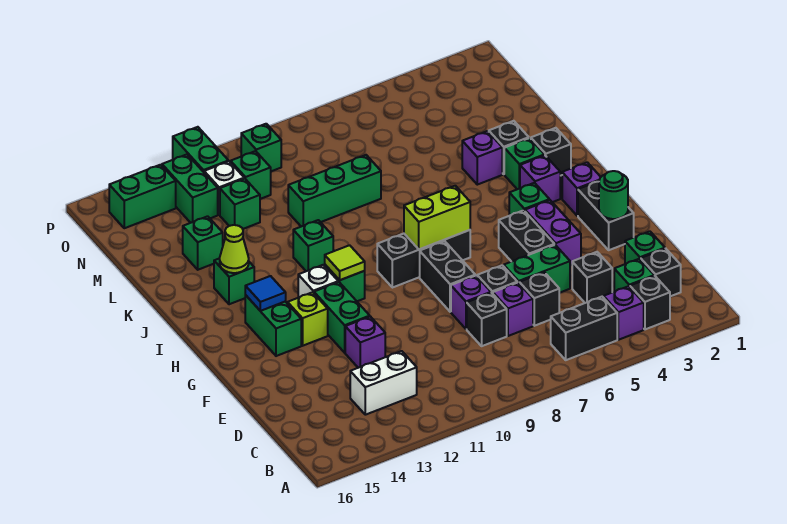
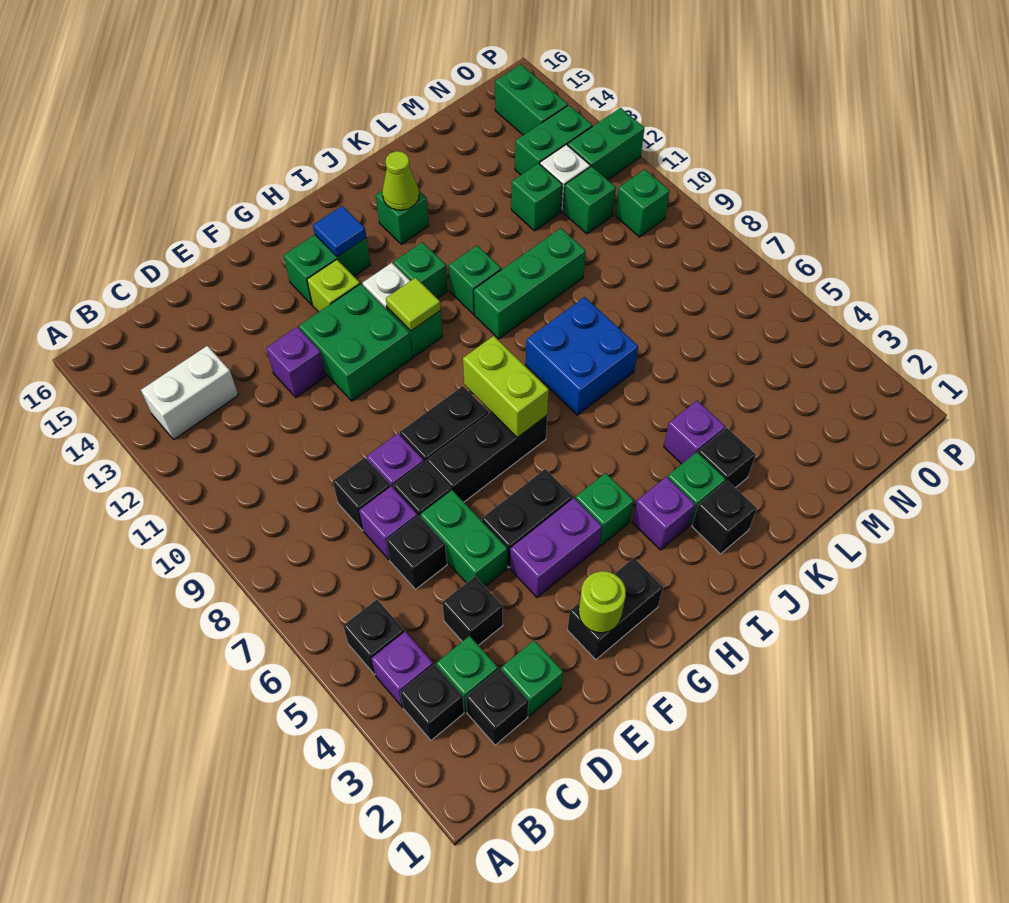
black 1x2 brick [551,297,617,360] -> black 1x1 brick [343,600,404,675]
white 1x2 brick [350,351,417,415] -> white 1x2 brick turned to [141,346,238,440]
green 1x1 round brick [599,171,628,219] -> lime 1x1 round brick [579,571,626,633]
green 1x2 brick [314,282,370,353] -> green 2x2 brick [299,284,412,401]
purple 1x1 brick [562,162,601,216] -> none
black 1x3 brick [377,230,470,288] -> black 1x3 brick turned to [426,412,547,502]
none -> blue 2x2 brick [526,297,638,415]
green 1x3 brick [288,155,381,227] -> green 1x3 brick turned to [474,228,586,339]
green 1x1 brick [183,216,223,270] -> green 1x1 brick moved to [393,242,448,299]

